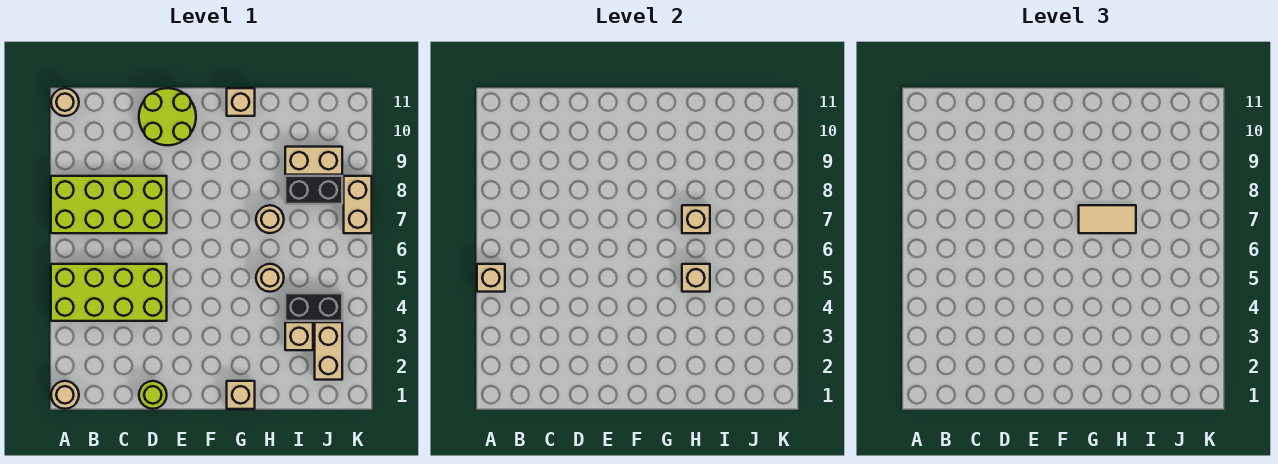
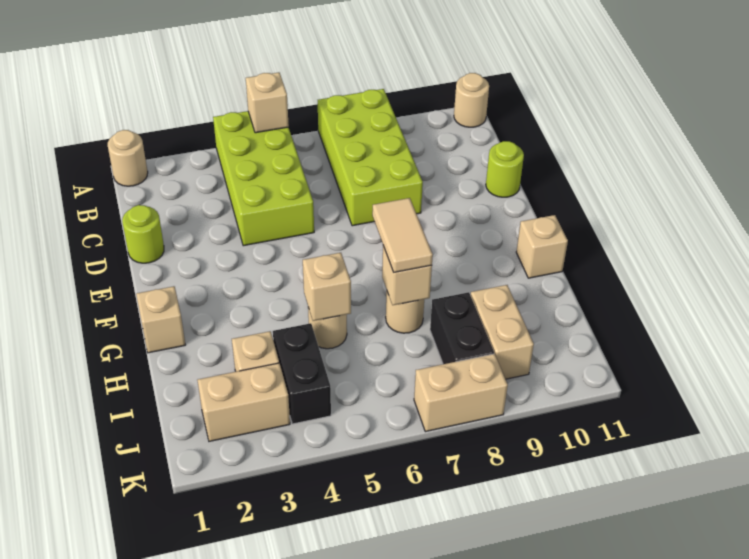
lime 2x2 round brick [139,88,196,145] -> lime 1x1 round brick [486,141,524,197]

